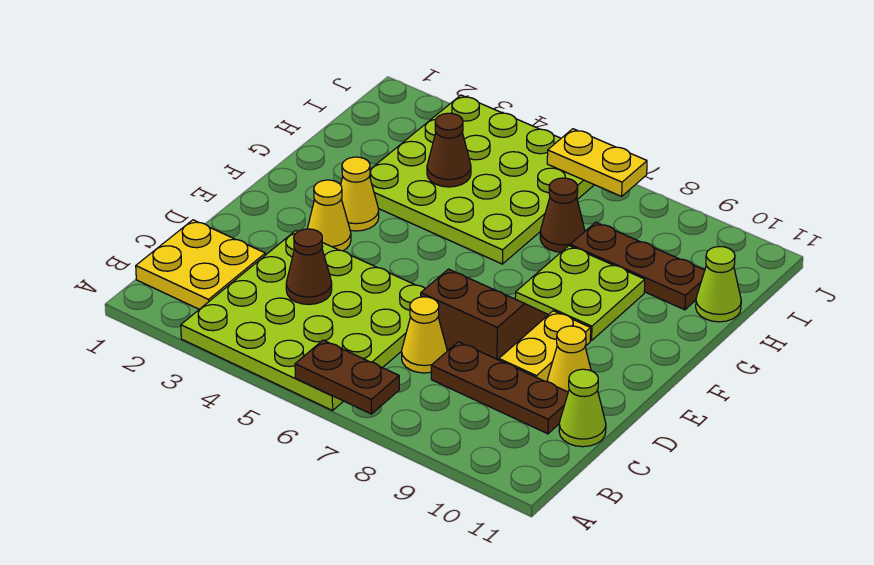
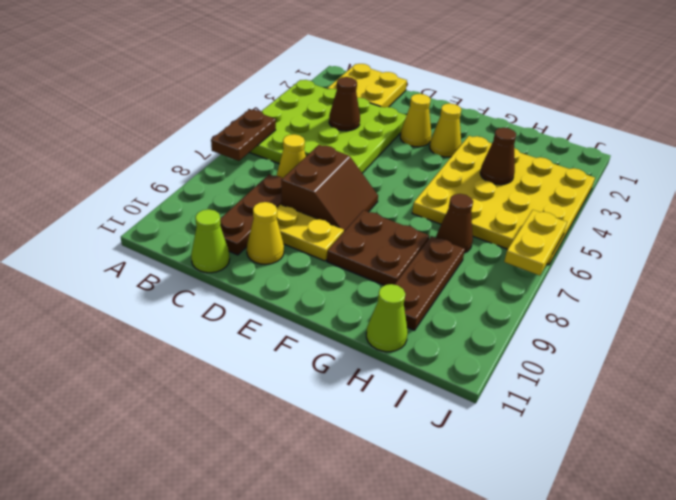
lime 2x2 plate [515,246,645,341] -> brown 2x2 plate [327,210,429,285]
lime 4x4 plate [370,95,594,264] -> yellow 4x4 plate [412,136,595,265]

